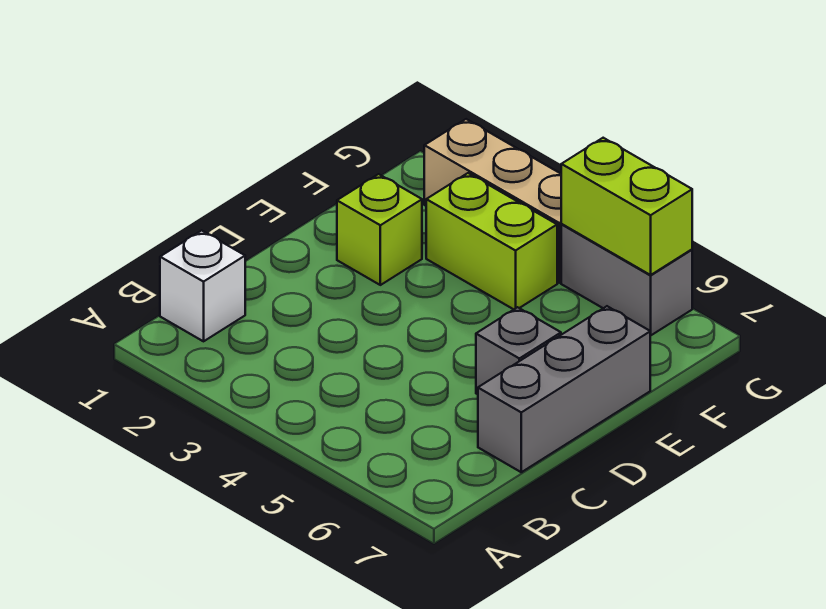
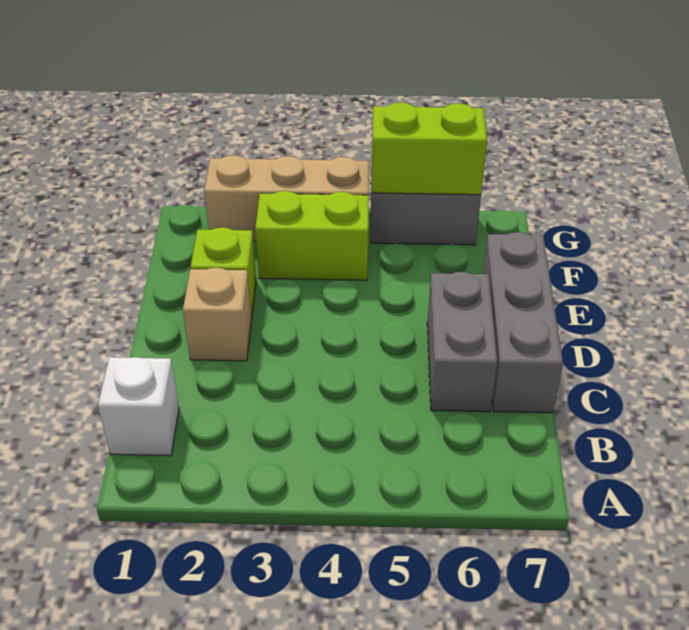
none -> tan 1x1 brick [183,268,252,361]
grey 1x1 brick [476,307,561,394] -> grey 1x2 brick [427,272,497,412]

